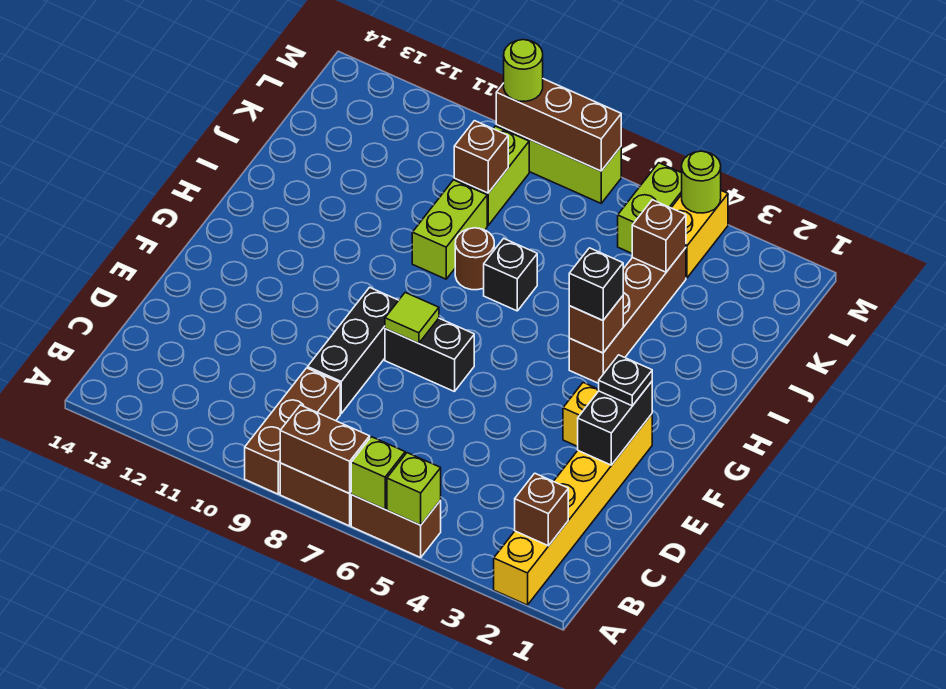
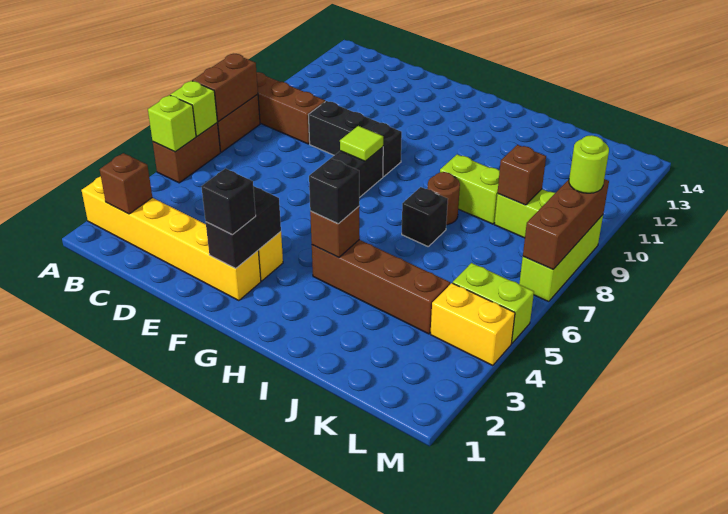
black 1x2 brick [578,382,652,465] -> black 1x2 brick turned to [206,186,281,268]
black 1x1 plate [599,355,652,406] -> black 1x1 brick [201,169,256,234]
brown 1x1 brick [632,200,686,272] -> none
lime 1x1 round brick [682,151,721,213] -> none

